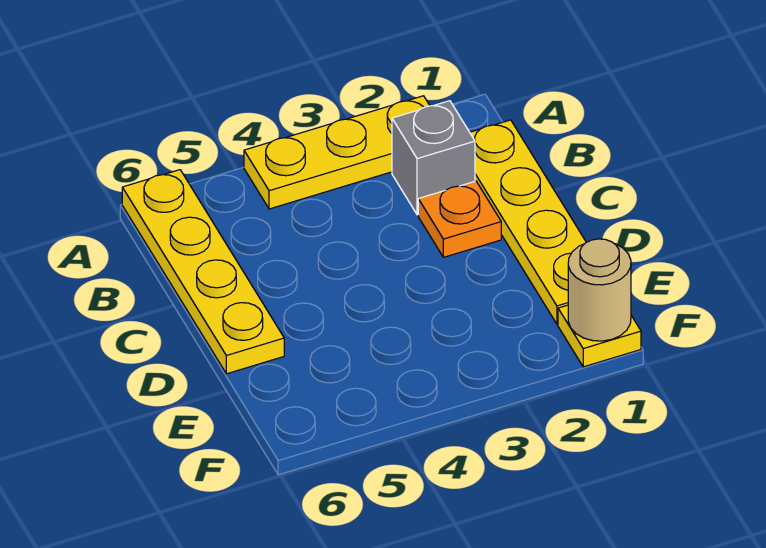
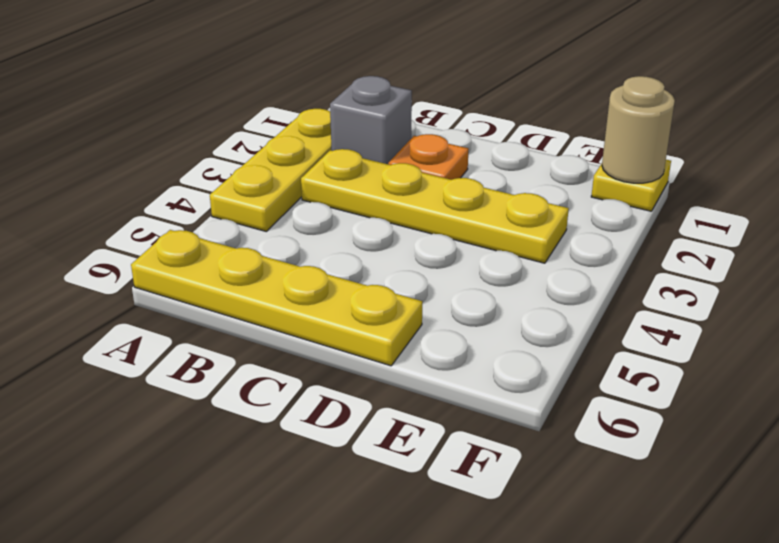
yellow 1x4 plate [470,120,586,324] -> yellow 1x4 plate moved to [301,149,569,263]

